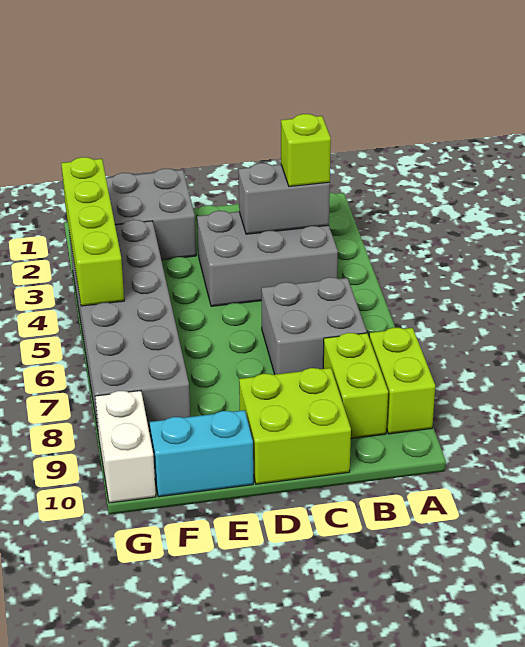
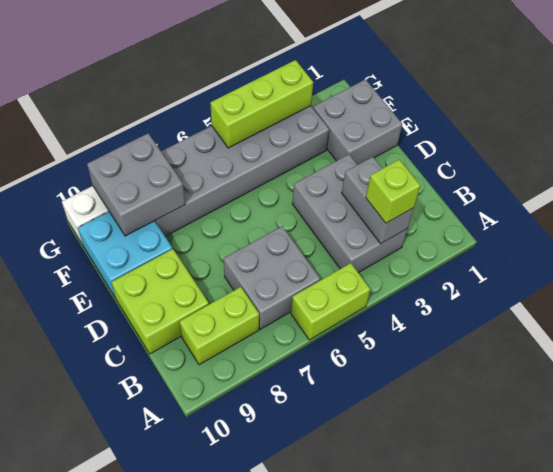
lime 1x2 brick [369,328,435,434] -> lime 1x2 brick moved to [291,263,370,340]
cyan 1x2 brick [150,410,253,497] -> cyan 2x2 brick [78,212,172,298]
none -> grey 2x2 brick [87,133,185,236]
lime 1x4 brick [61,157,124,306] -> lime 1x3 brick [210,60,313,148]

